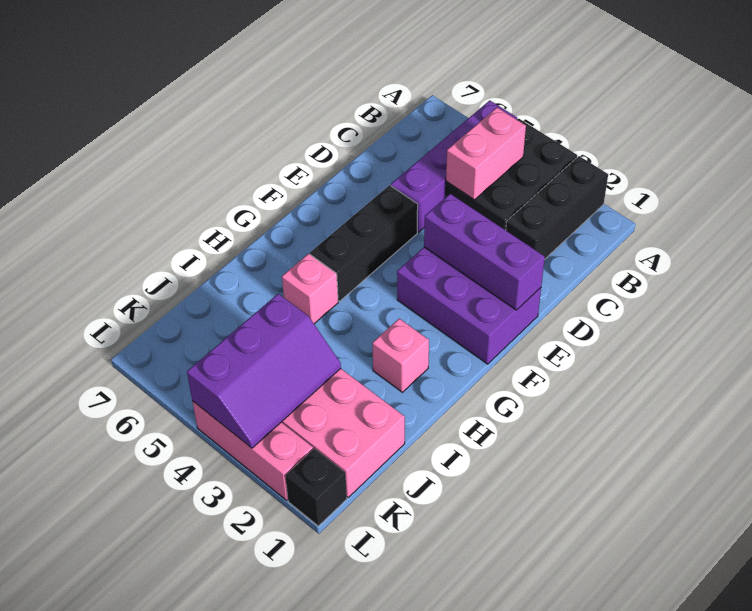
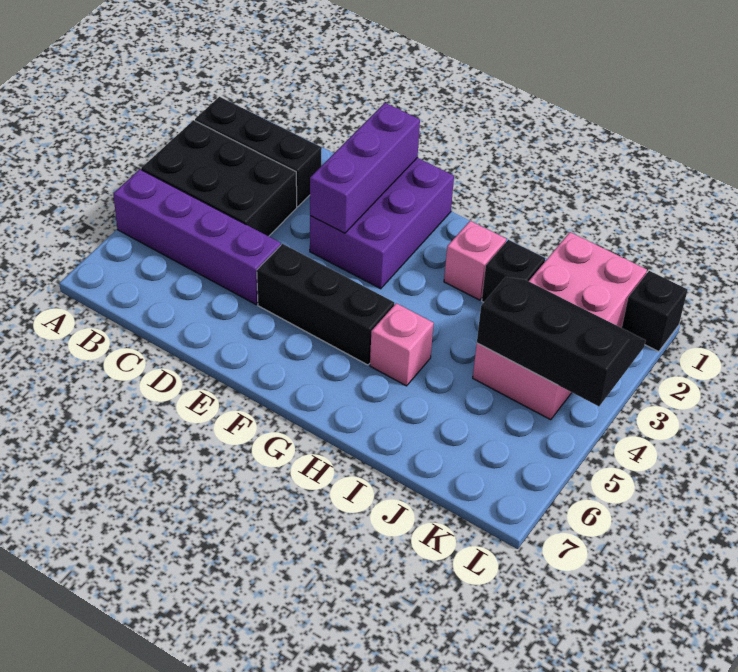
pink 1x2 brick [446,108,526,200] -> none
none -> black 1x1 brick [482,240,545,302]
purple 2x3 slope [187,294,341,448] -> black 2x3 slope [477,277,646,406]
pink 1x3 brick [192,401,313,500] -> none

